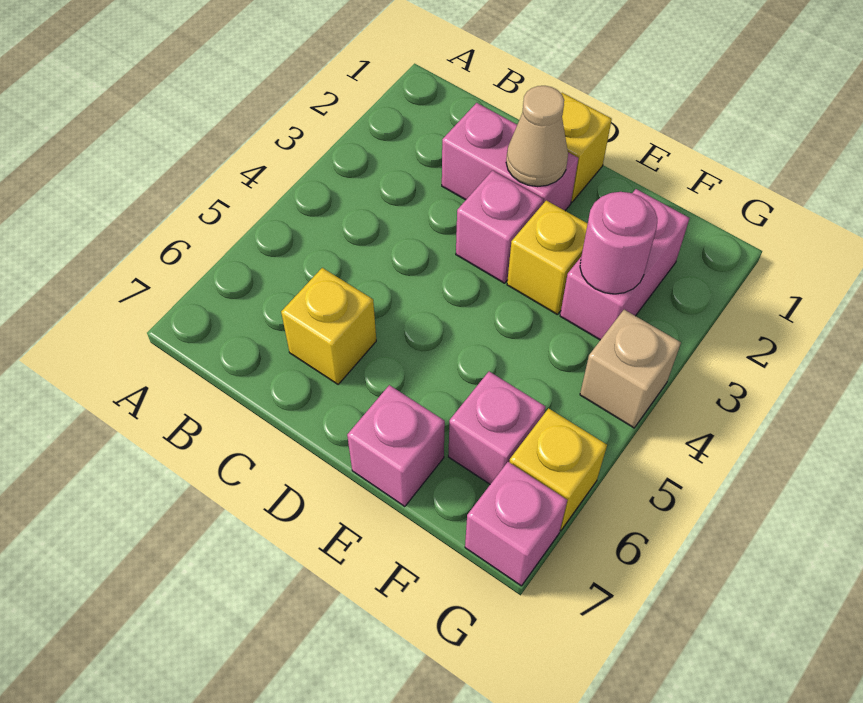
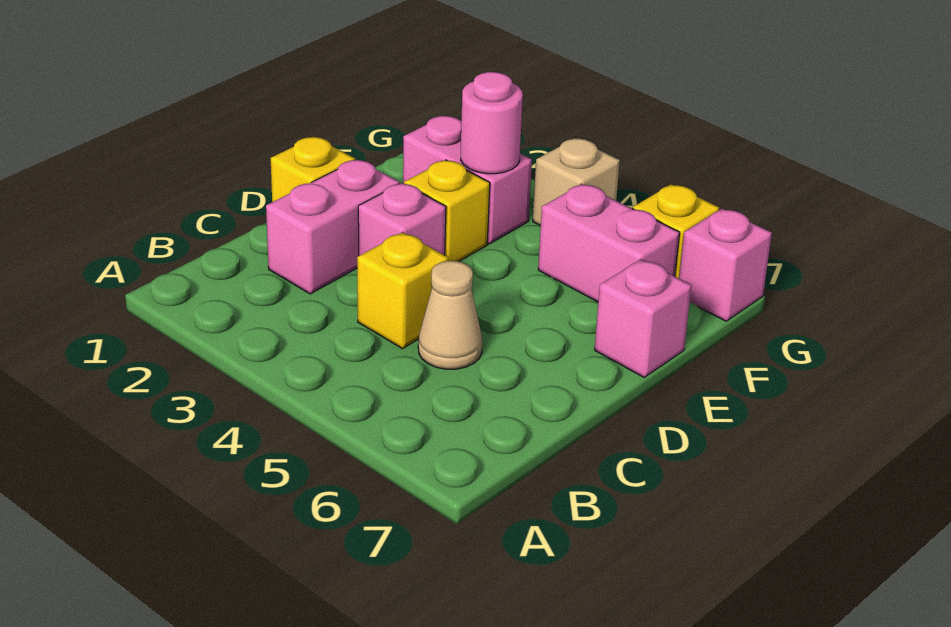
yellow 1x1 brick [281,268,376,384] -> yellow 1x1 brick moved to [357,232,448,349]
tan 1x1 cone [506,86,568,187] -> tan 1x1 cone moved to [418,261,482,369]
pink 1x1 brick [448,372,546,484] -> pink 1x2 brick [538,184,680,302]

